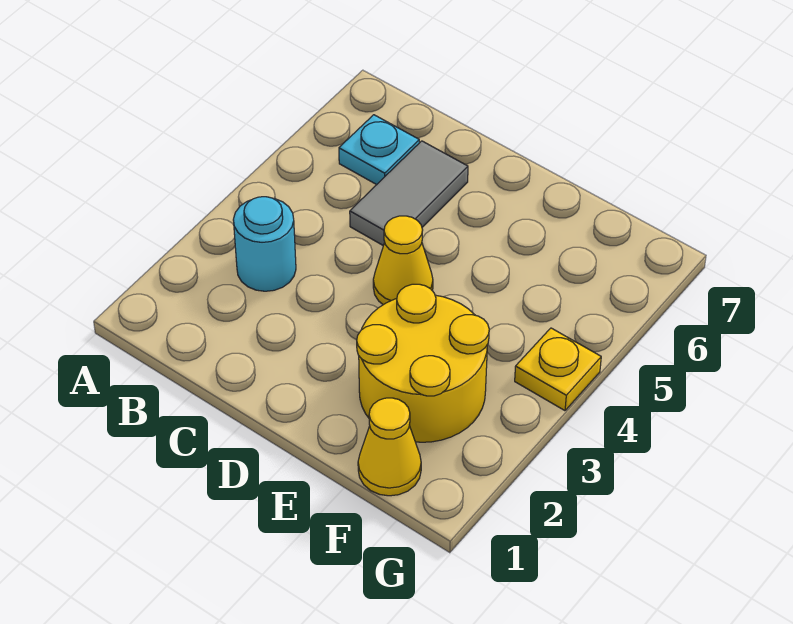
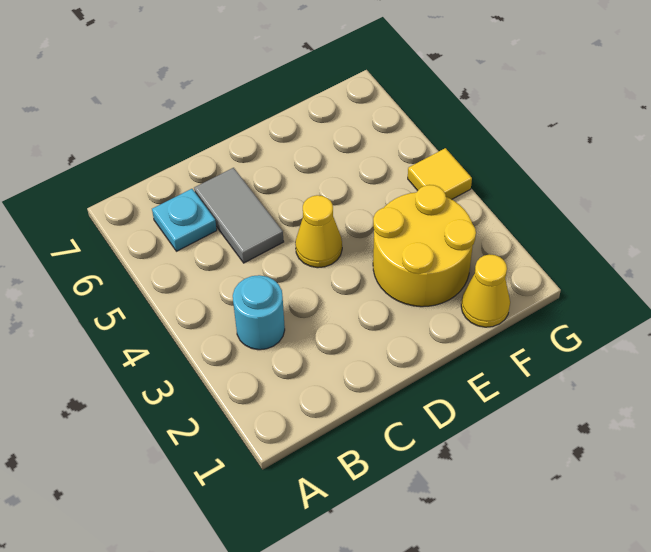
yellow 1x1 plate [515,328,601,411] -> yellow 1x1 tile [408,148,472,199]

